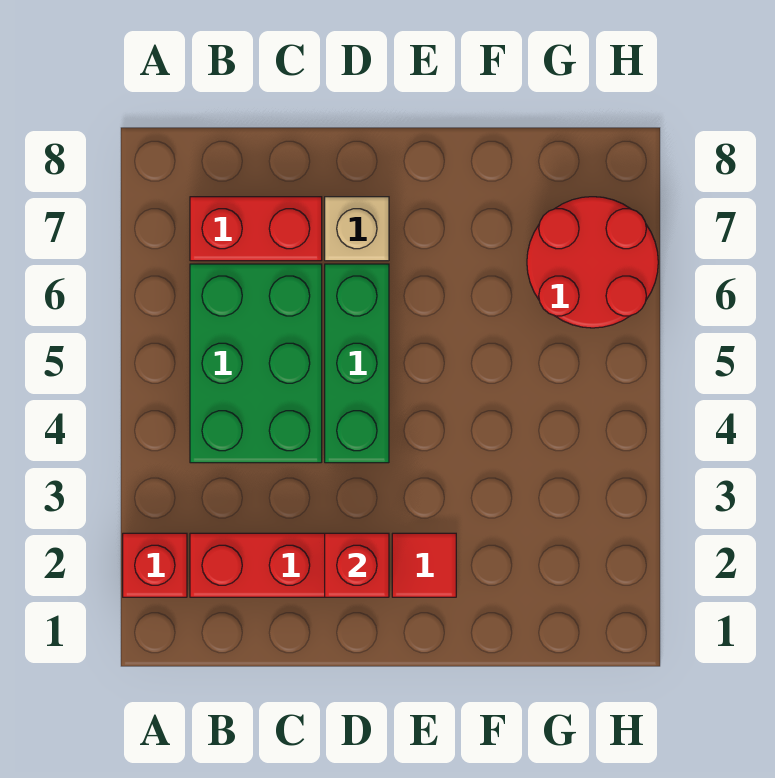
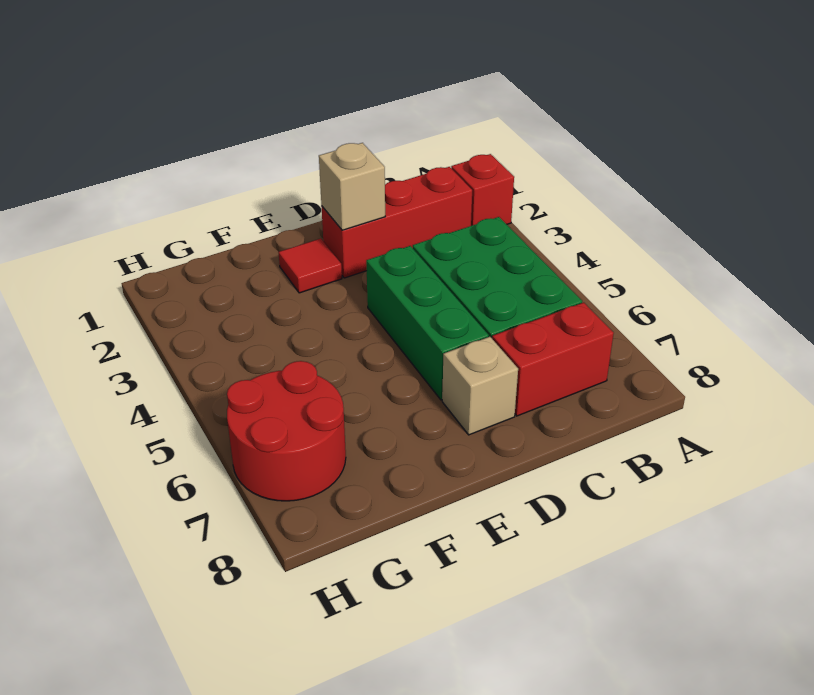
red 1x1 brick [325,533,389,597] -> tan 1x1 brick [319,143,385,230]

